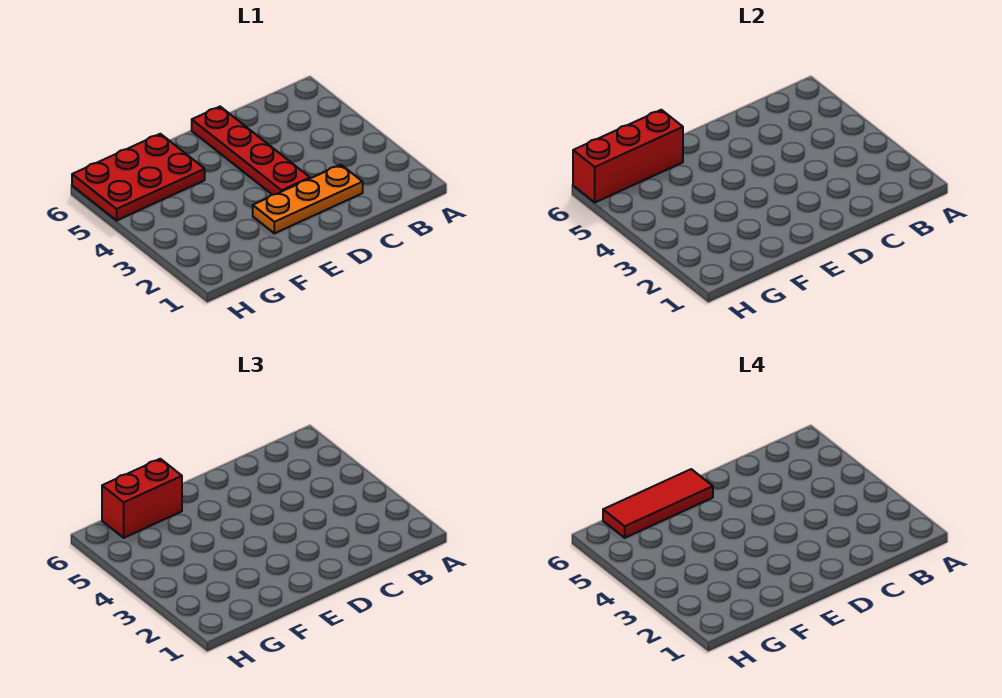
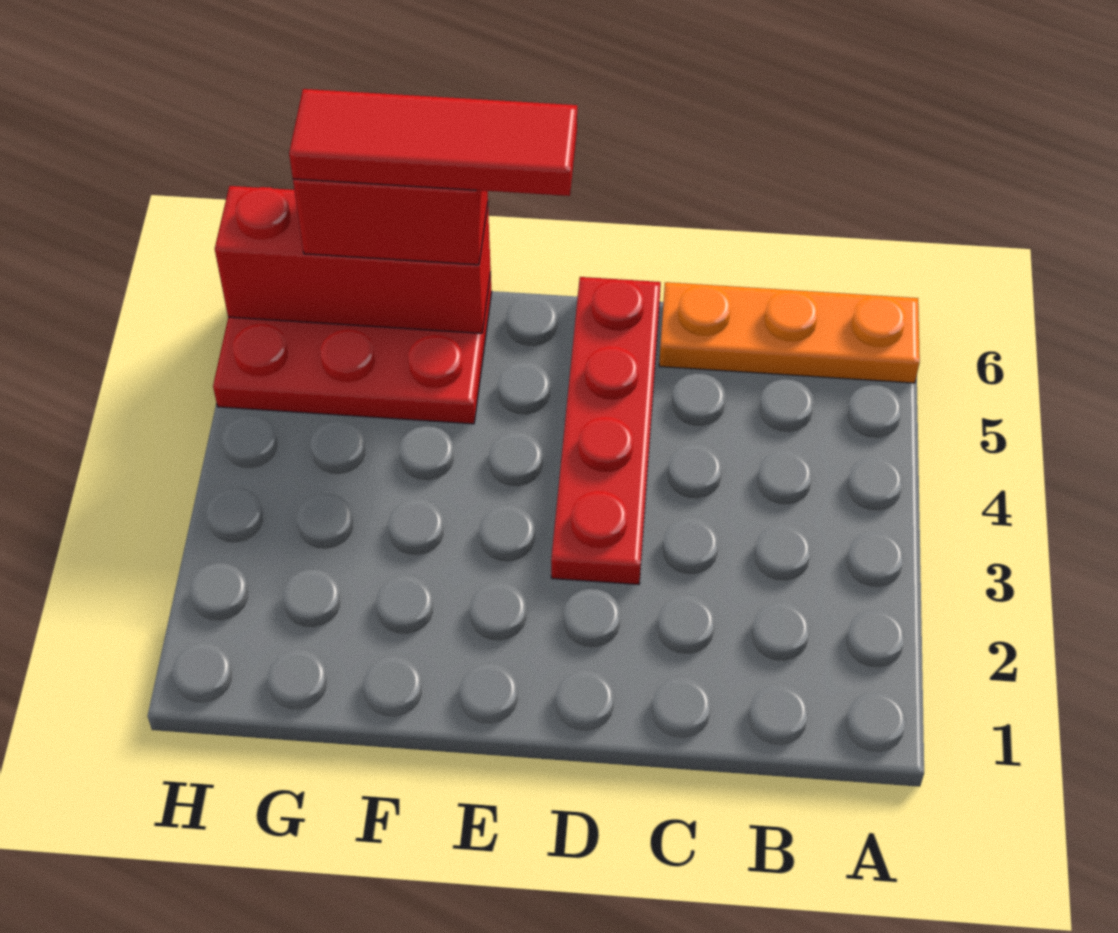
orange 1x3 plate [253,165,363,233] -> orange 1x3 plate moved to [659,282,920,383]

